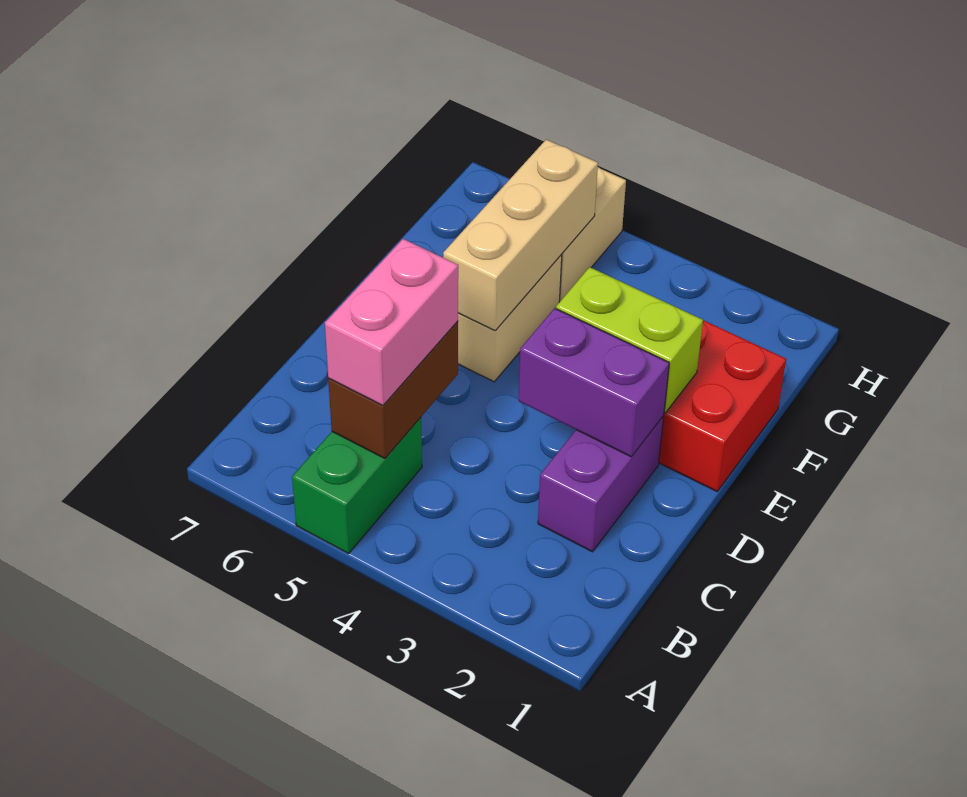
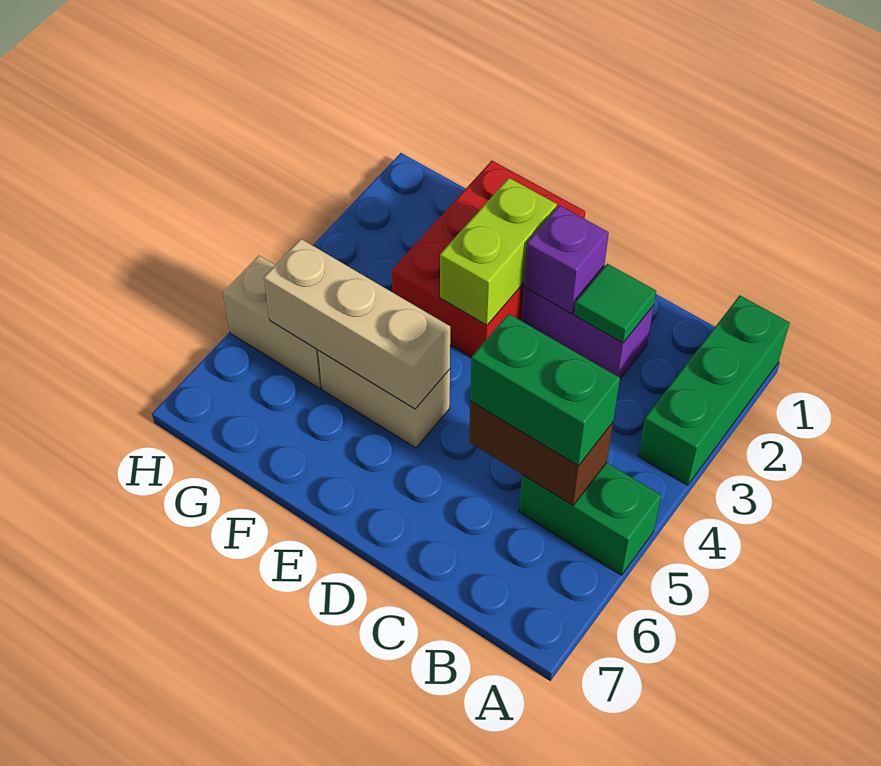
none -> green 1x3 brick [638,295,790,485]
pink 1x2 brick [325,239,458,406] -> green 1x2 brick [470,314,620,466]
none -> green 1x1 tile [574,264,656,343]
purple 1x2 brick [519,308,669,457] -> purple 1x1 brick [524,205,609,314]

